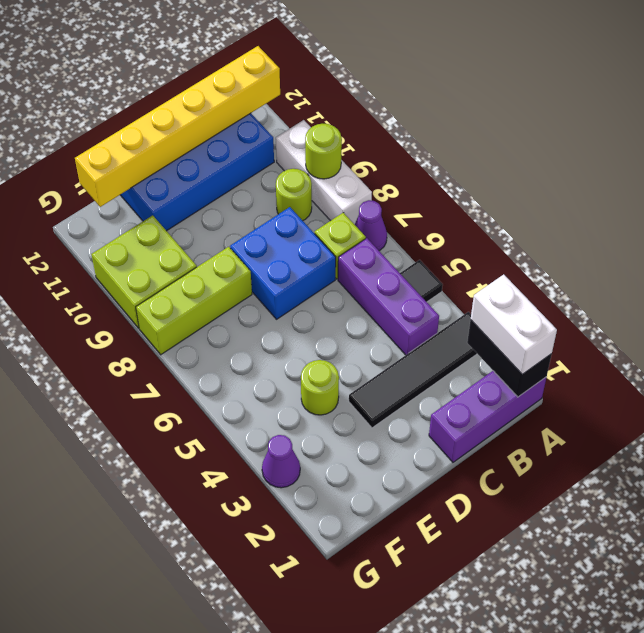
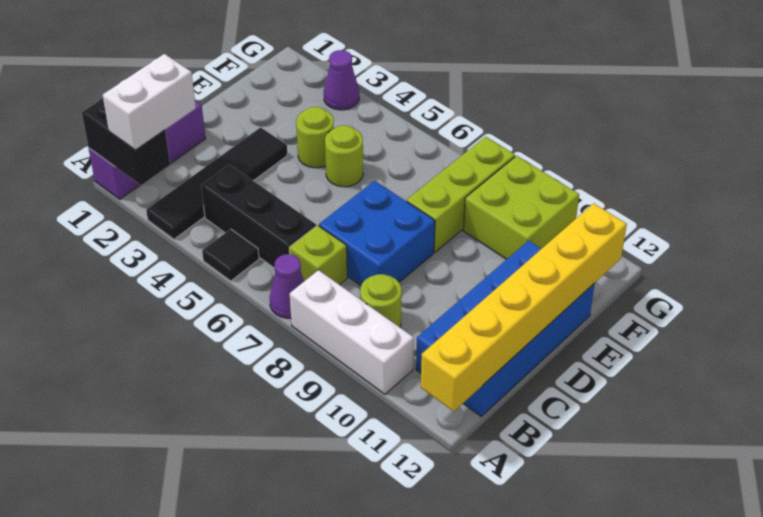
white 1x2 brick [471,274,557,374] -> white 1x2 brick turned to [103,54,196,150]
lime 1x1 round brick [305,124,342,179] -> lime 1x1 round brick moved to [325,125,363,187]
purple 1x3 brick [338,238,439,355] -> black 1x3 brick [201,165,316,268]

